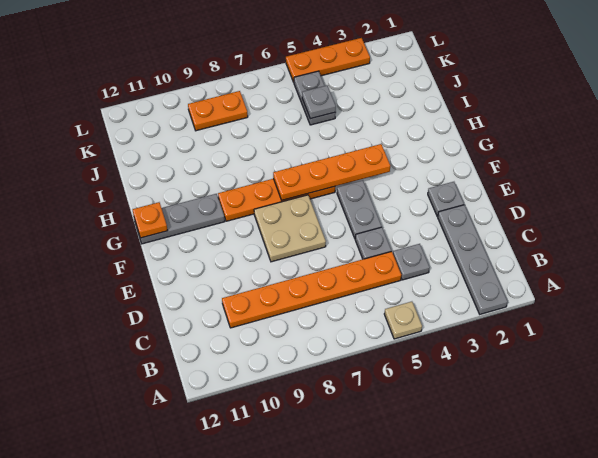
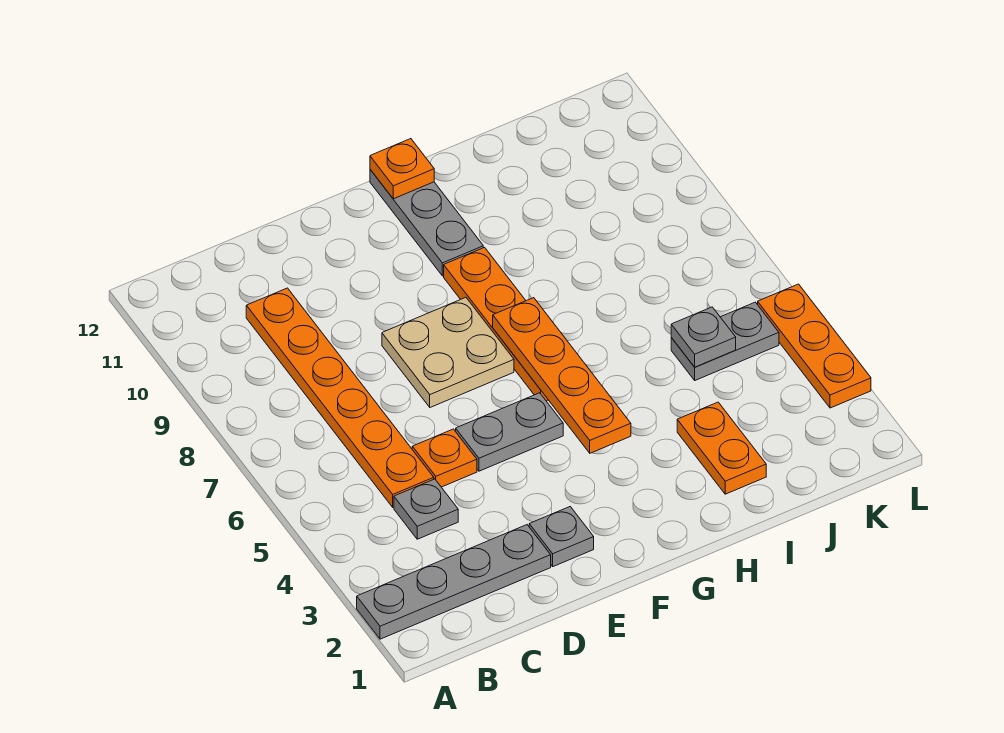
tan 1x1 plate [384,302,422,339] -> none
grey 1x1 plate [355,227,391,259] -> orange 1x1 plate [412,429,477,487]
orange 1x2 plate [188,91,248,131] -> orange 1x2 plate moved to [677,402,766,494]

